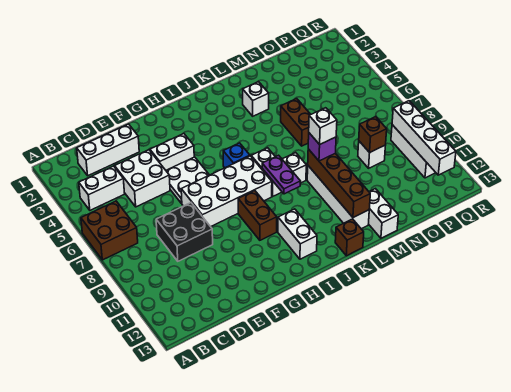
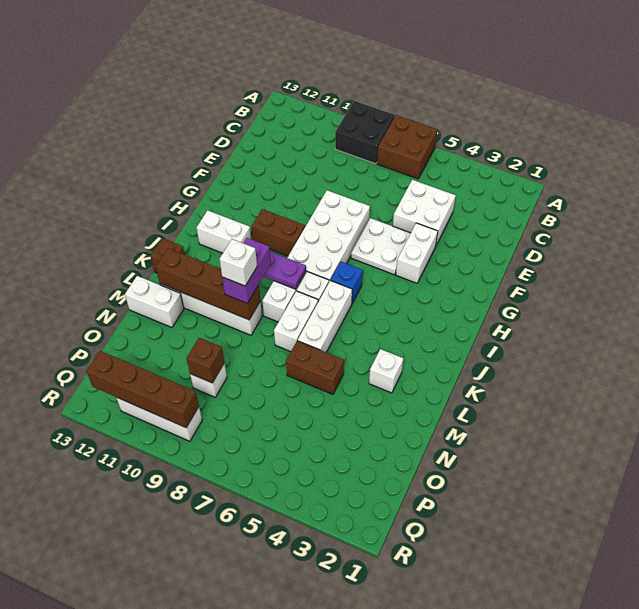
white 1x2 brick [79,166,125,210] -> white 1x2 brick moved to [274,291,318,352]
white 1x3 brick [77,124,139,176] -> white 1x3 brick moved to [298,280,352,352]
black 2x2 brick [156,203,213,261] -> black 2x2 brick moved to [335,101,395,164]
purple 1x1 brick [308,133,336,161] -> purple 1x2 brick [222,238,271,303]
white 1x4 brick [392,101,456,175] -> brown 1x4 brick [87,351,199,428]

